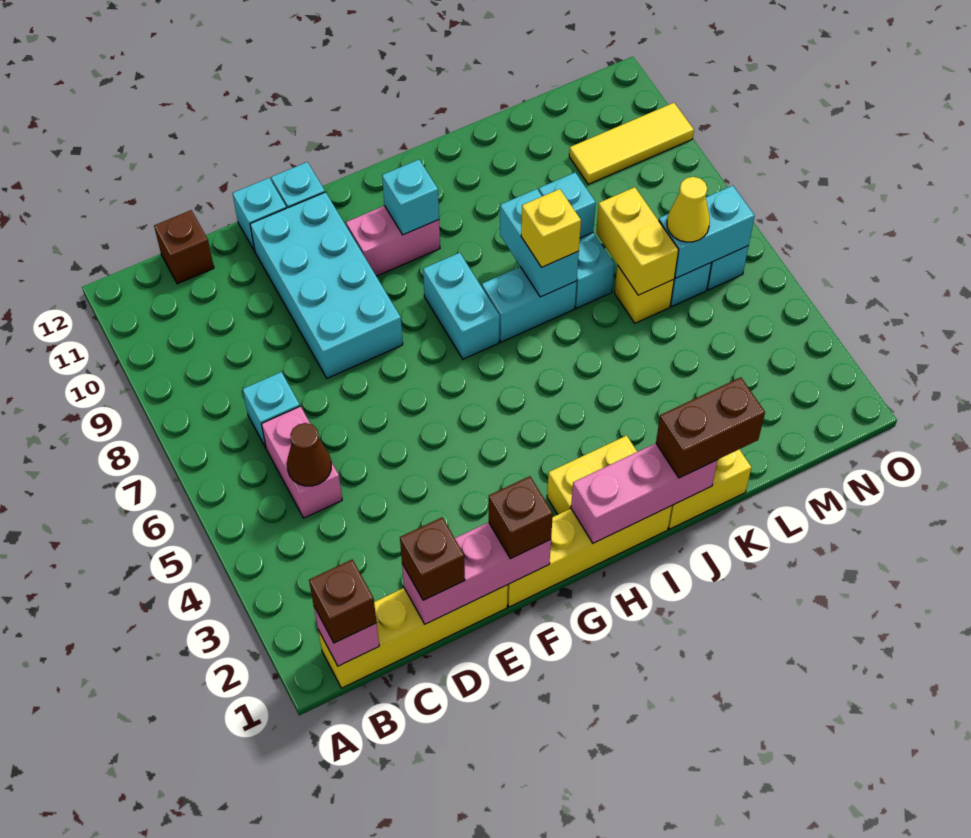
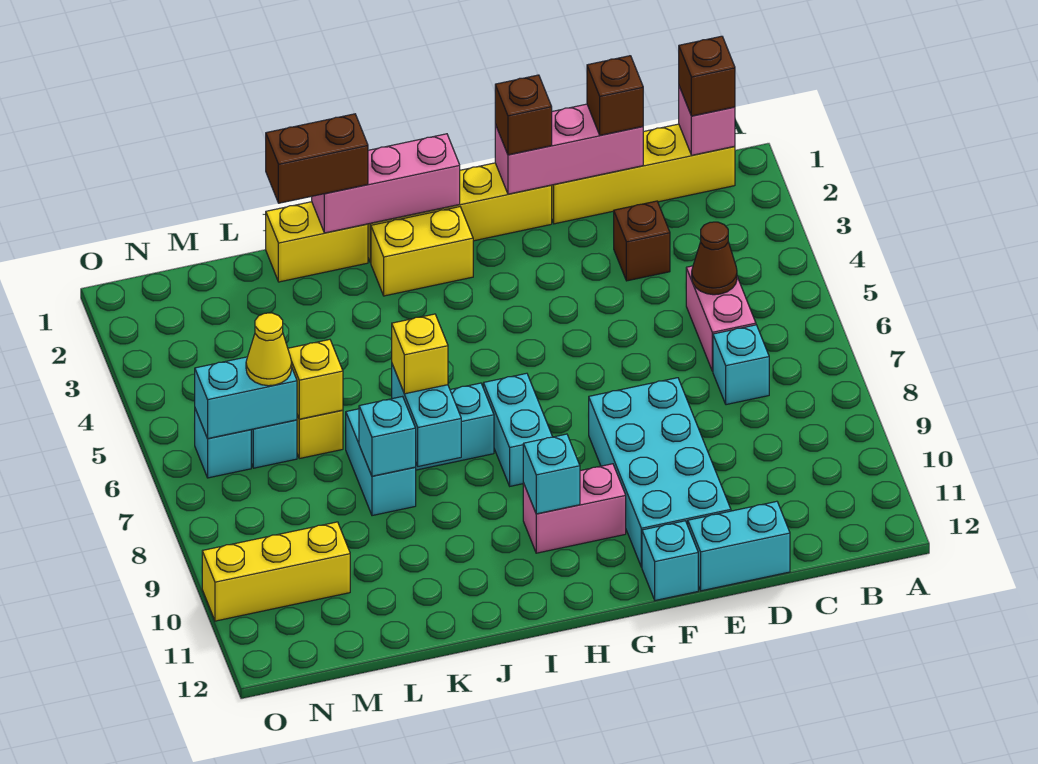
brown 1x1 brick [154,210,214,284] -> brown 1x1 brick moved to [614,201,670,281]
cyan 1x1 brick [233,178,286,251] -> cyan 1x2 brick [688,501,790,591]
yellow 1x2 brick [596,187,678,295] -> yellow 1x1 brick [288,339,343,419]
yellow 1x3 tile [569,103,694,184] -> yellow 1x3 brick [202,522,350,621]

